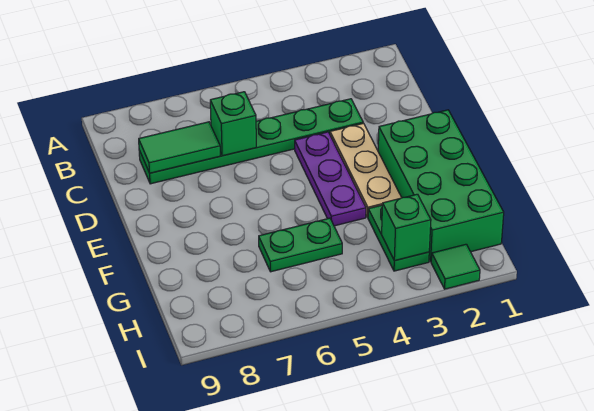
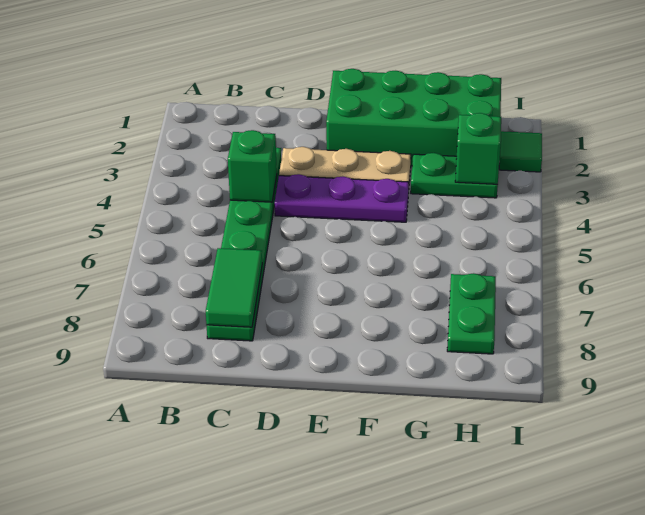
green 1x1 brick [210,92,256,156] -> green 1x1 brick moved to [228,130,277,202]
green 1x2 plate [259,218,342,272] -> green 1x2 plate moved to [447,273,496,354]

